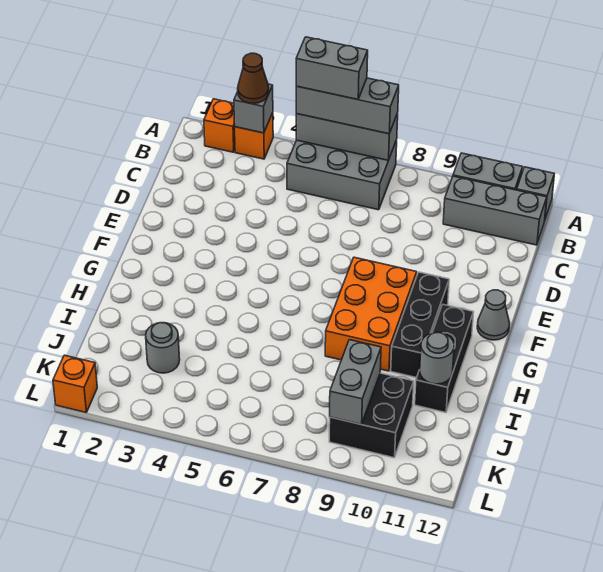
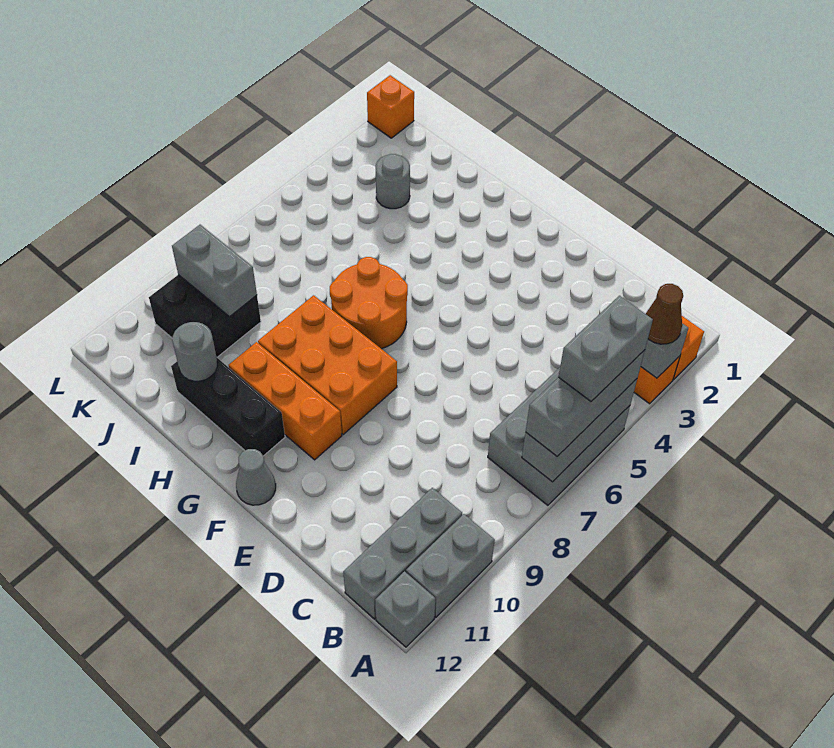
black 1x3 brick [391,272,449,378] -> orange 1x3 brick [229,342,342,460]
none -> orange 2x2 round brick [330,257,408,349]

